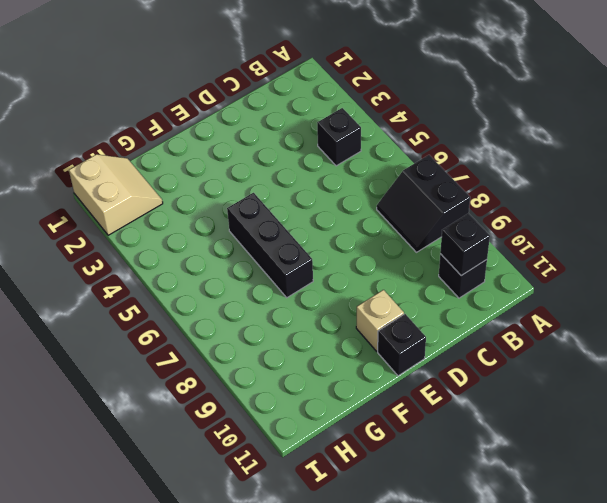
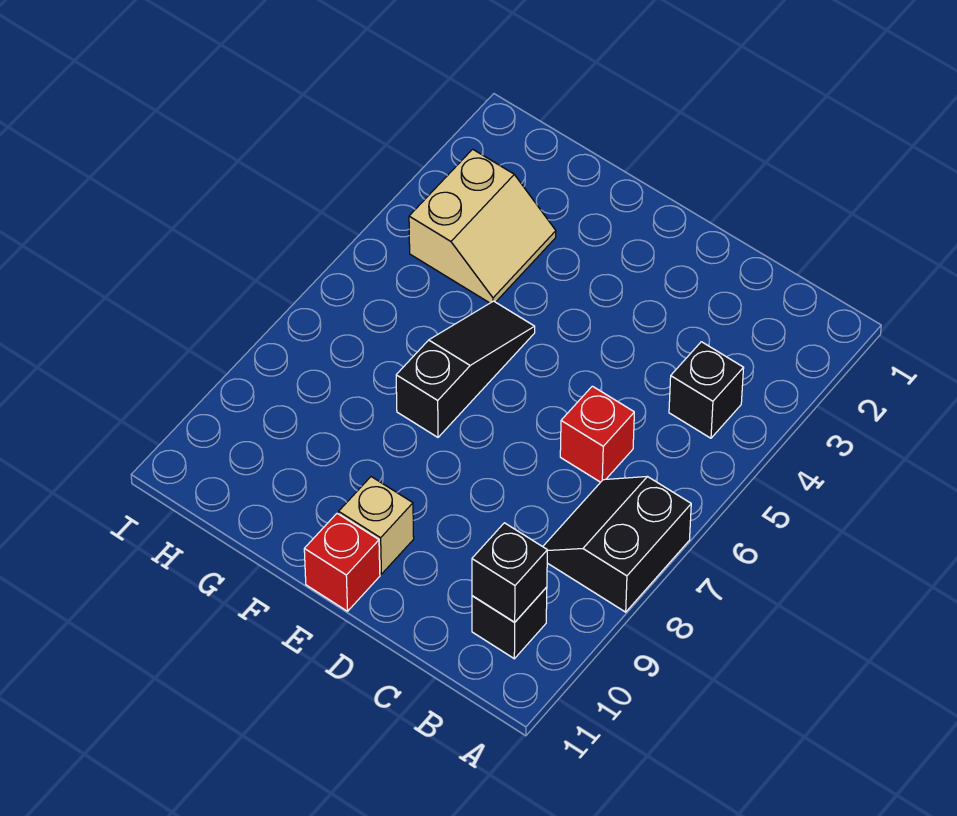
none -> red 1x1 brick [560,386,634,482]
black 1x1 brick [378,314,426,376] -> red 1x1 brick [304,513,380,611]
black 1x3 brick [227,193,313,298] -> black 1x3 slope [396,301,535,437]
tan 2x2 slope [69,154,163,235] -> tan 2x2 slope moved to [409,149,556,303]

